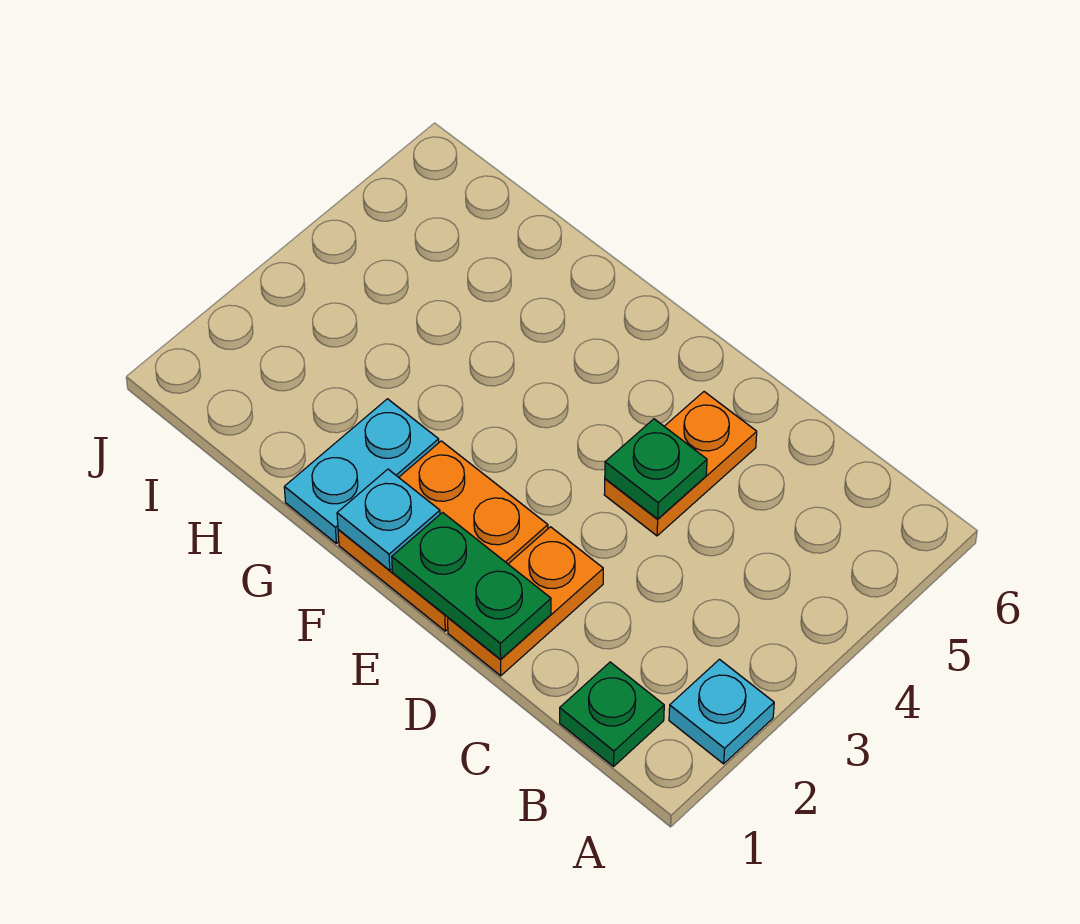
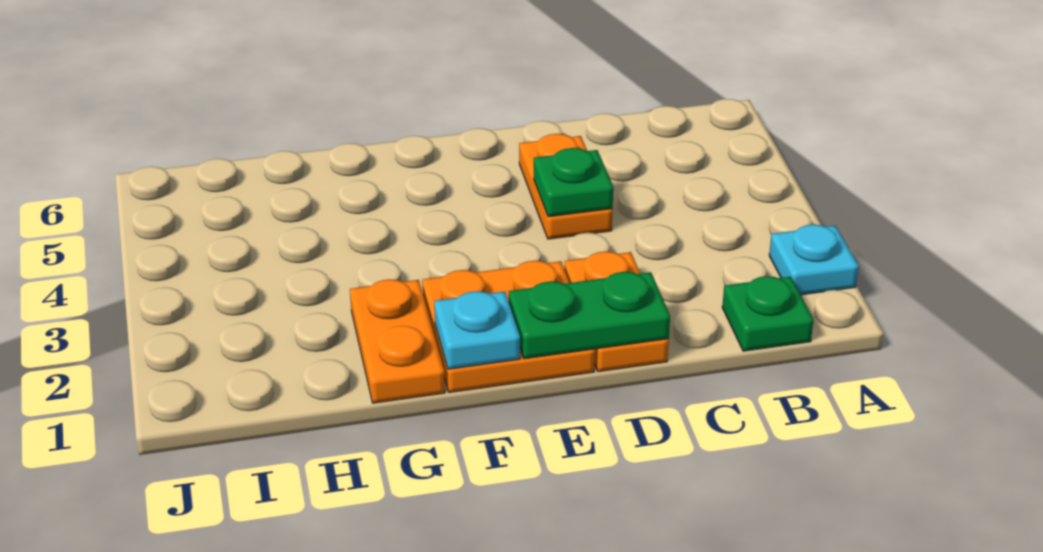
cyan 1x2 plate [284,399,439,543] -> orange 1x2 plate [350,279,445,403]

